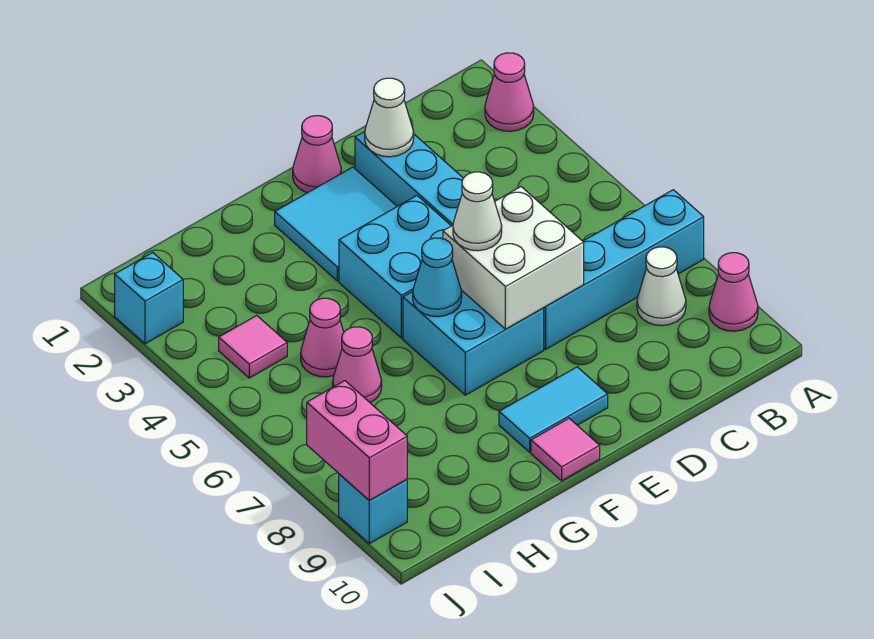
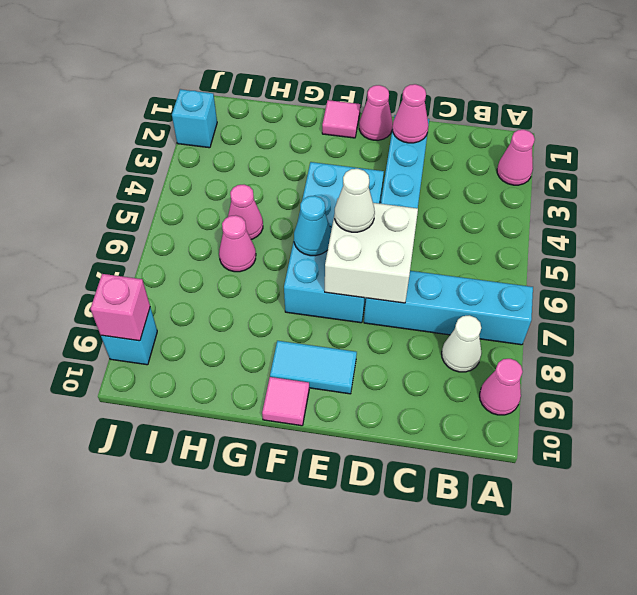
white 1x1 cone [365,78,414,157] -> pink 1x1 cone [392,84,428,143]
cyan 2x2 tile [275,167,397,281] -> none
pink 1x1 tile [219,316,287,378] -> pink 1x1 tile moved to [322,100,360,138]
pink 1x2 brick [307,381,407,501] -> pink 1x1 brick [90,274,150,341]

